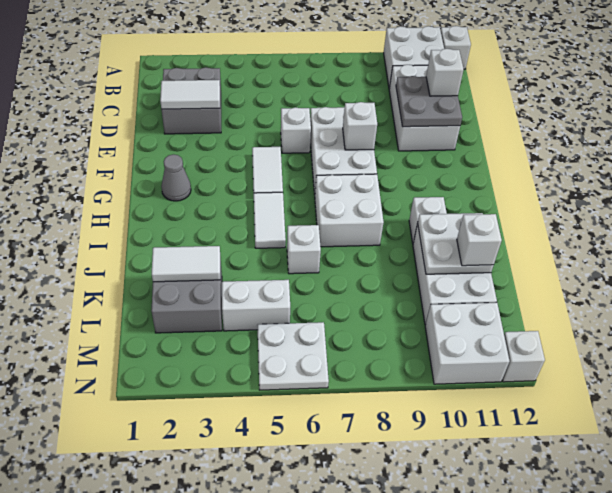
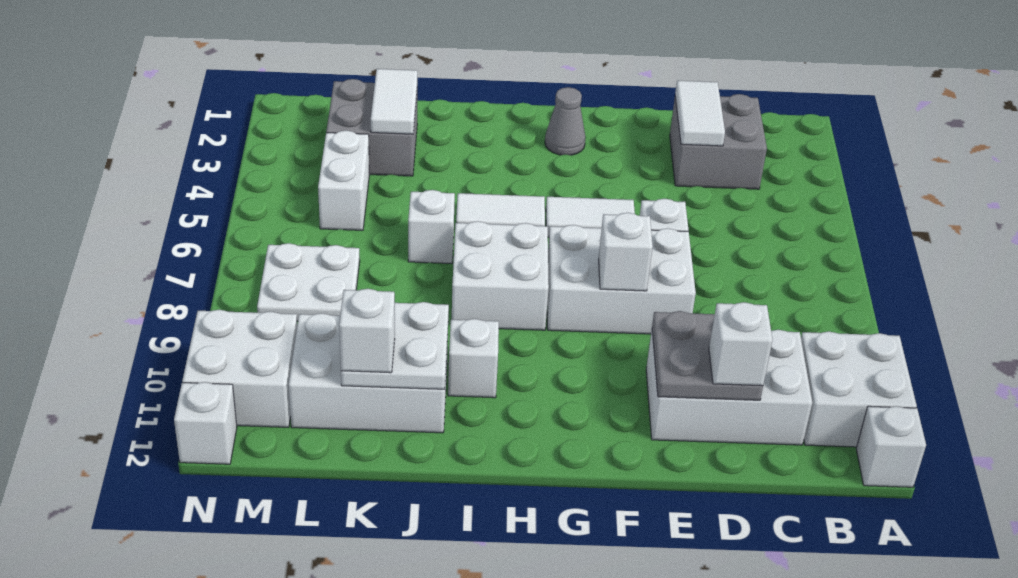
white 2x2 plate [258,322,329,390] -> white 2x2 plate moved to [257,243,360,321]

